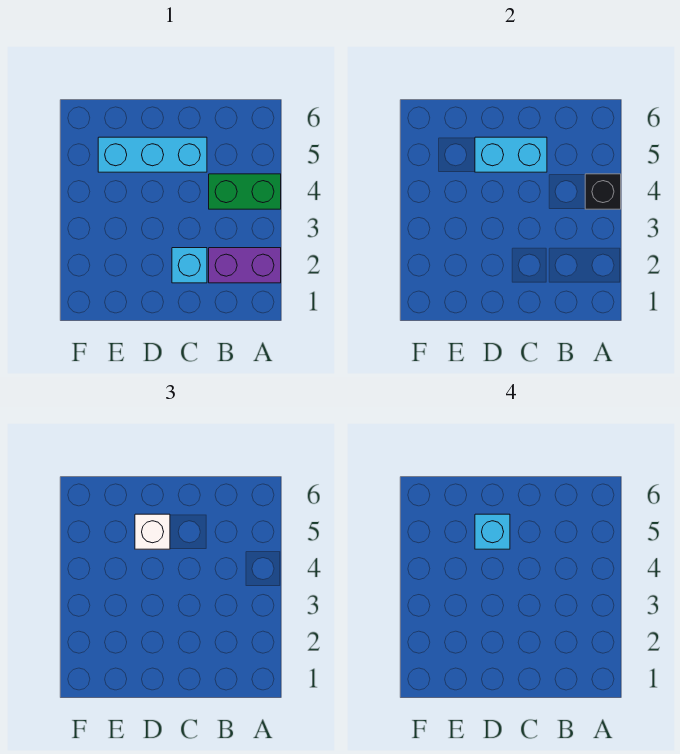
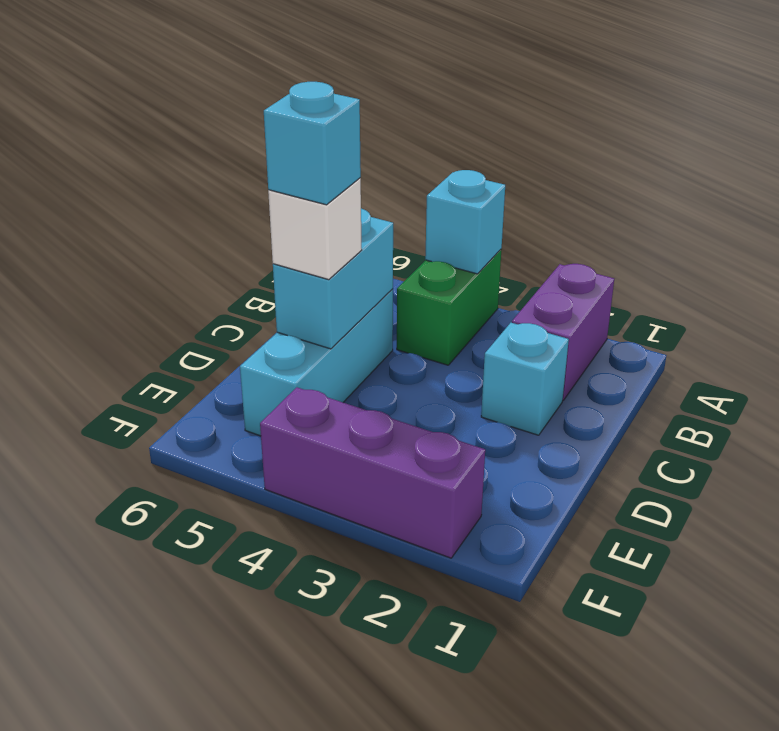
black 1x1 brick [585,174,621,209] -> cyan 1x1 brick [425,170,505,274]
none -> purple 1x3 brick [260,387,485,558]

